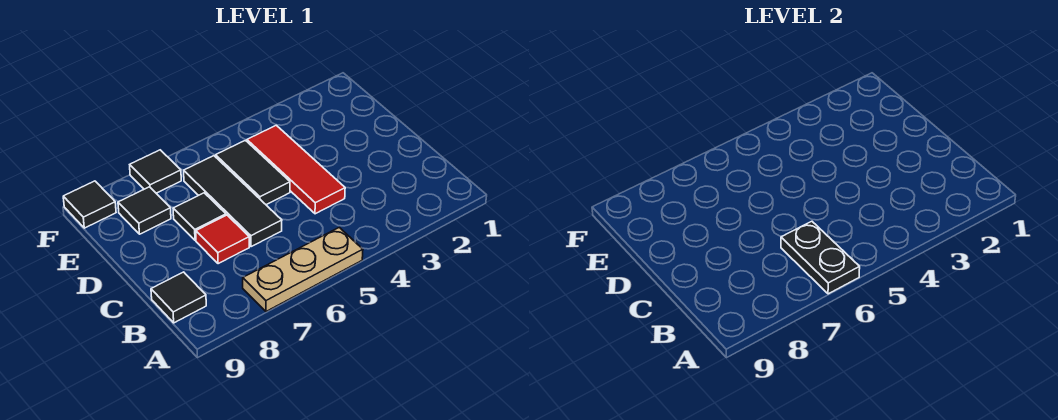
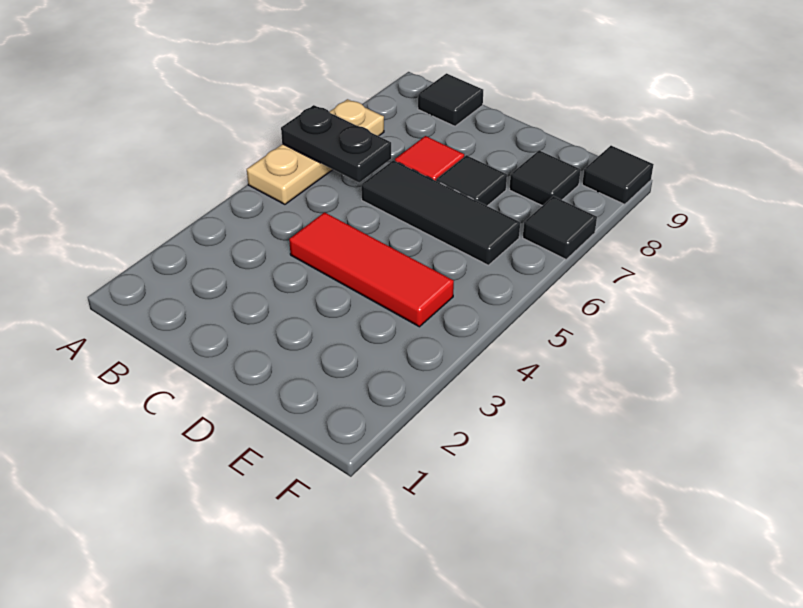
black 1x2 tile [216,140,290,205] -> none

